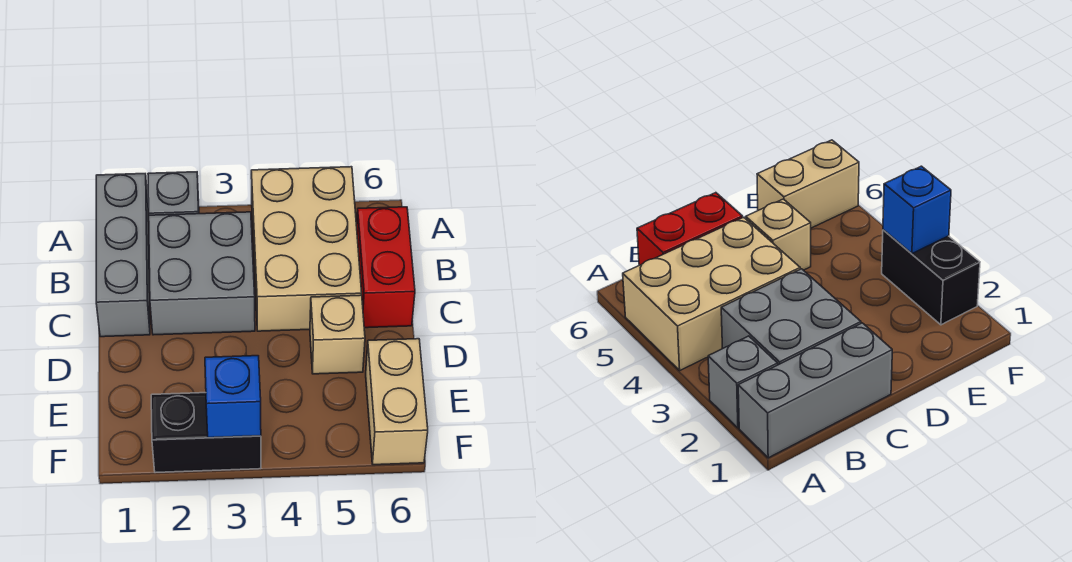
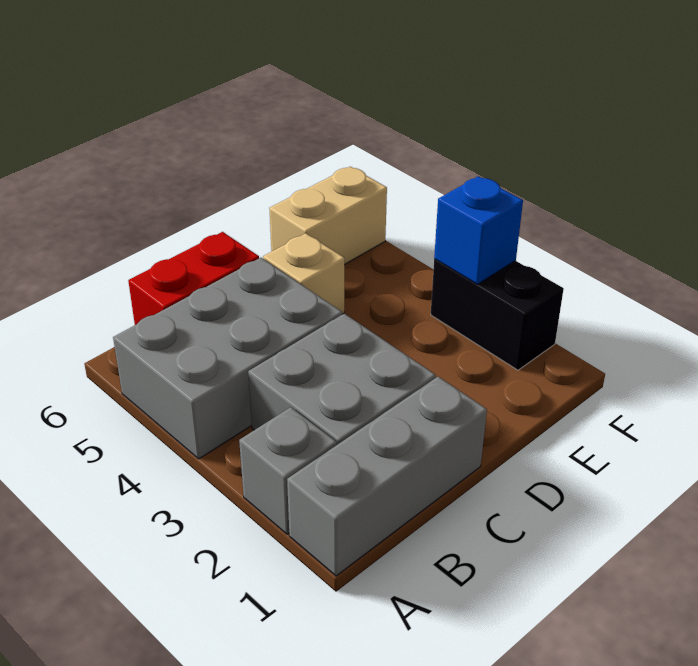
tan 2x3 brick [251,167,362,331] -> grey 2x3 brick [113,258,342,459]

